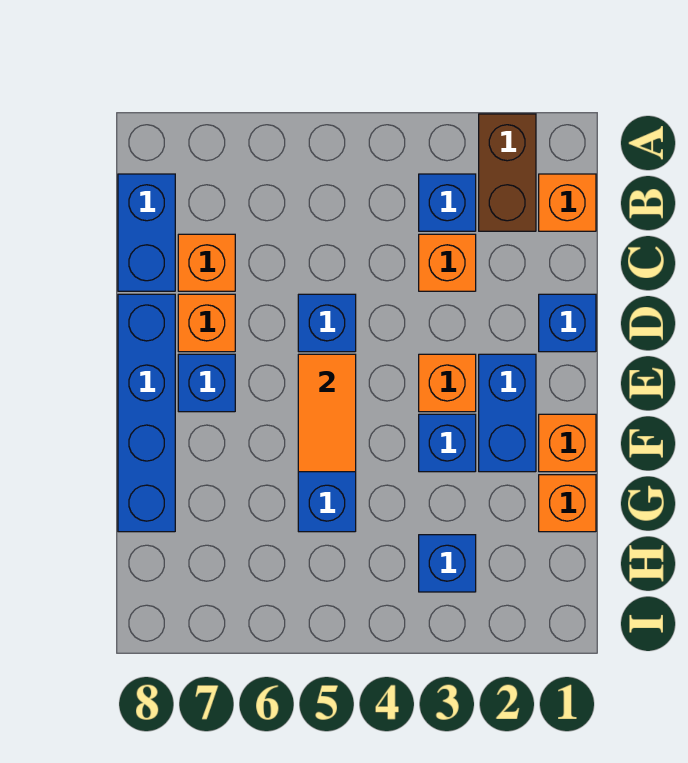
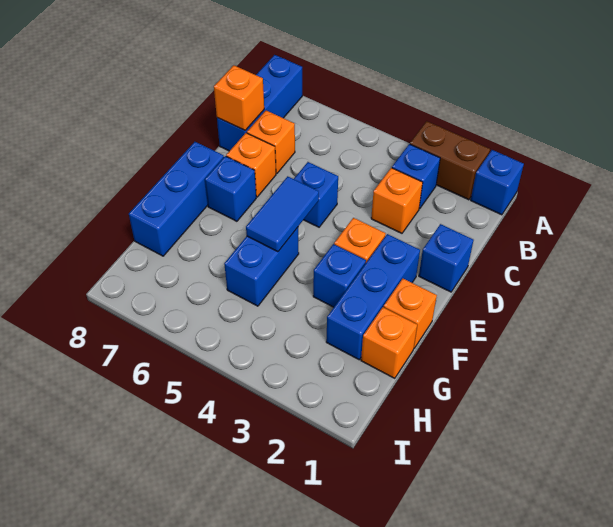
brown 1x2 brick [479,114,536,231] -> brown 1x2 brick turned to [410,121,490,200]
orange 1x1 brick [539,174,596,231] -> orange 1x1 brick moved to [214,65,264,130]
blue 1x2 brick [118,174,175,291] -> blue 1x3 brick [217,55,302,151]
blue 1x4 brick [118,294,175,532] -> blue 1x3 brick [129,142,224,256]
blue 1x2 brick [479,354,536,472] -> blue 1x3 brick [326,234,420,360]
orange 1x2 tile [298,354,356,472] -> blue 1x2 tile [246,176,319,252]
blue 1x1 brick [419,535,476,592] -> blue 1x1 brick moved to [471,150,524,215]

